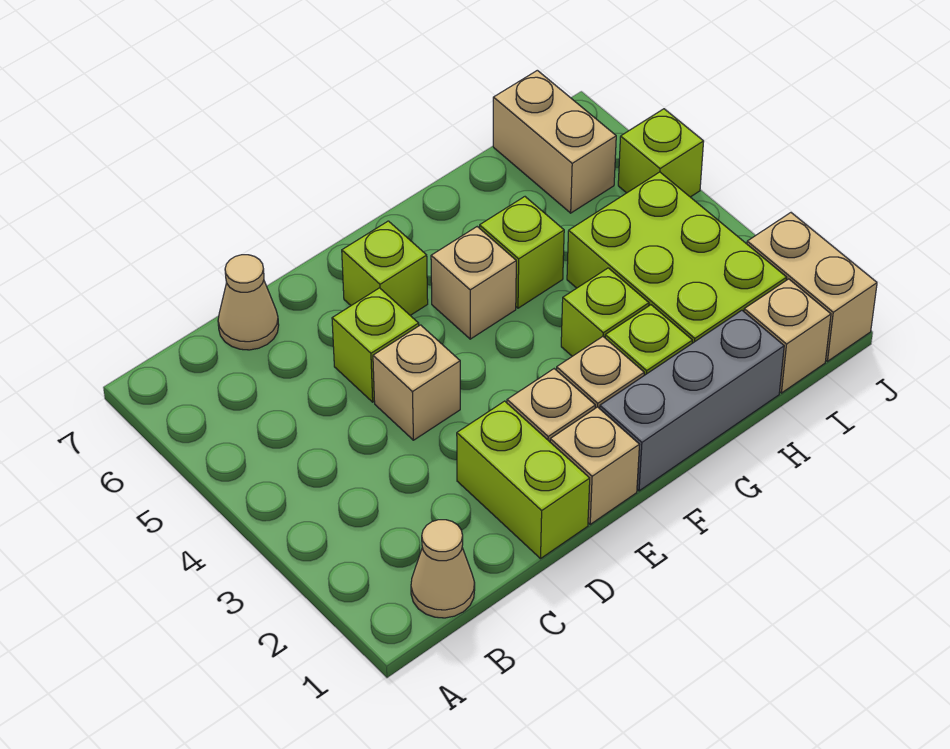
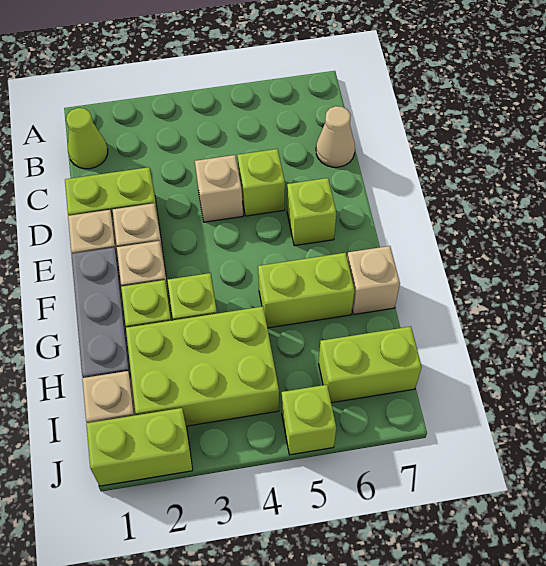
tan 1x1 cone [411,520,475,618] -> lime 1x1 cone [66,108,108,169]
tan 1x1 brick [431,227,516,339] -> tan 1x1 brick moved to [347,246,400,314]
lime 1x1 brick [480,197,564,308] -> lime 1x2 brick [258,253,355,328]
tan 1x2 brick [493,70,616,213] -> lime 1x2 brick [319,327,422,403]
tan 1x2 brick [747,213,877,361] -> lime 1x2 brick [86,408,193,486]

